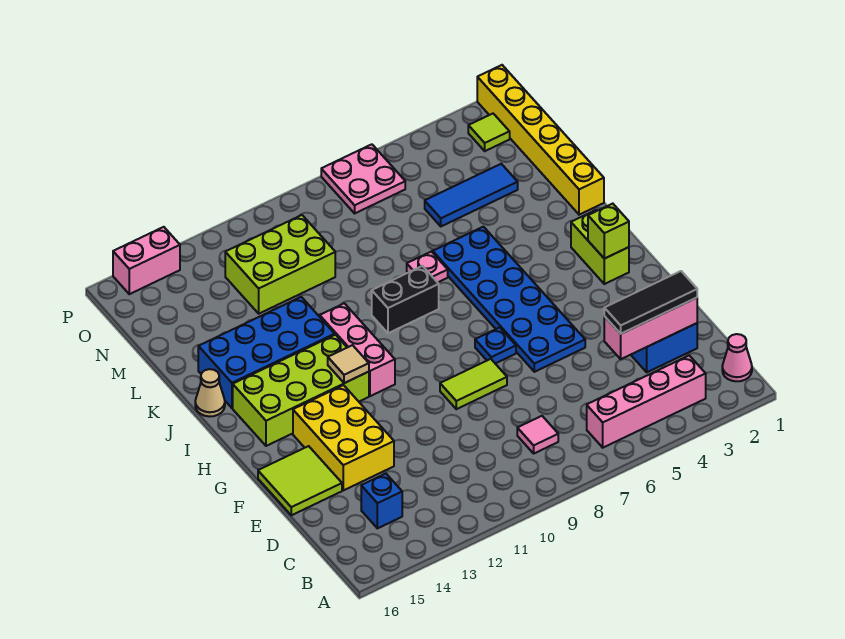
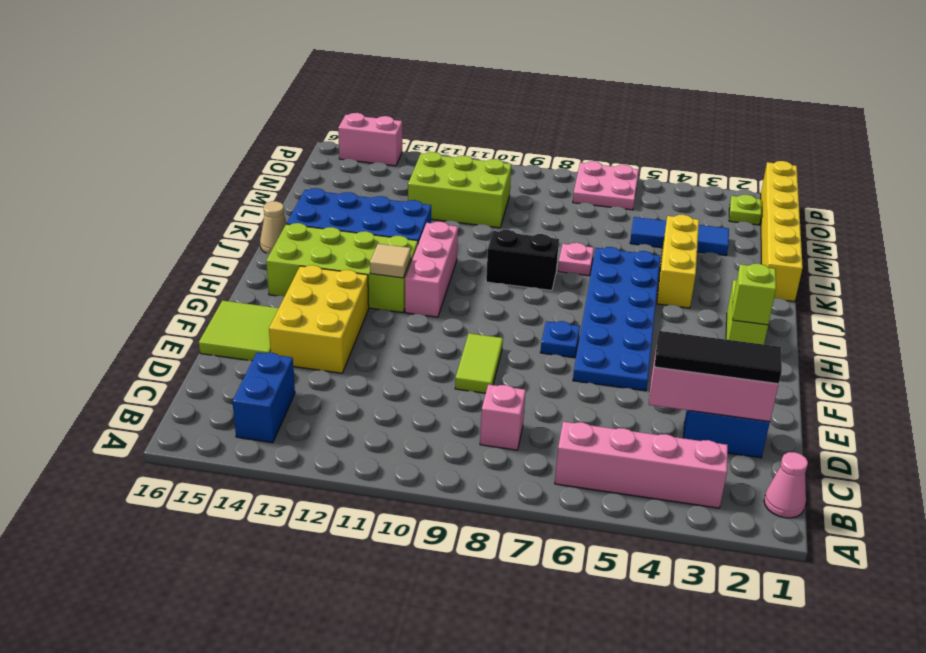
pink 1x1 tile [517,416,558,453] -> pink 1x1 brick [480,384,526,450]
blue 1x1 brick [361,474,402,528] -> blue 1x2 brick [232,353,295,443]
lime 1x2 tile [440,359,507,409] -> lime 1x2 tile turned to [455,333,503,393]
none -> yellow 1x3 brick [657,215,699,308]
lime 1x1 tile [468,114,510,151] -> lime 1x1 plate [729,195,762,225]

